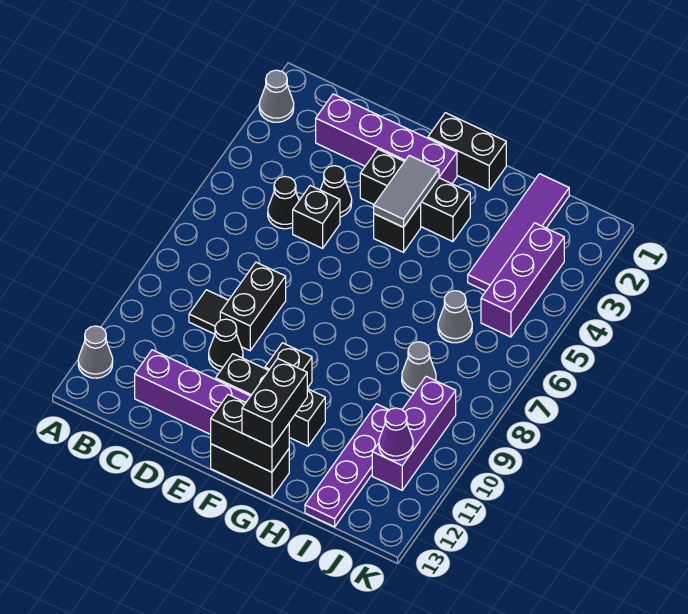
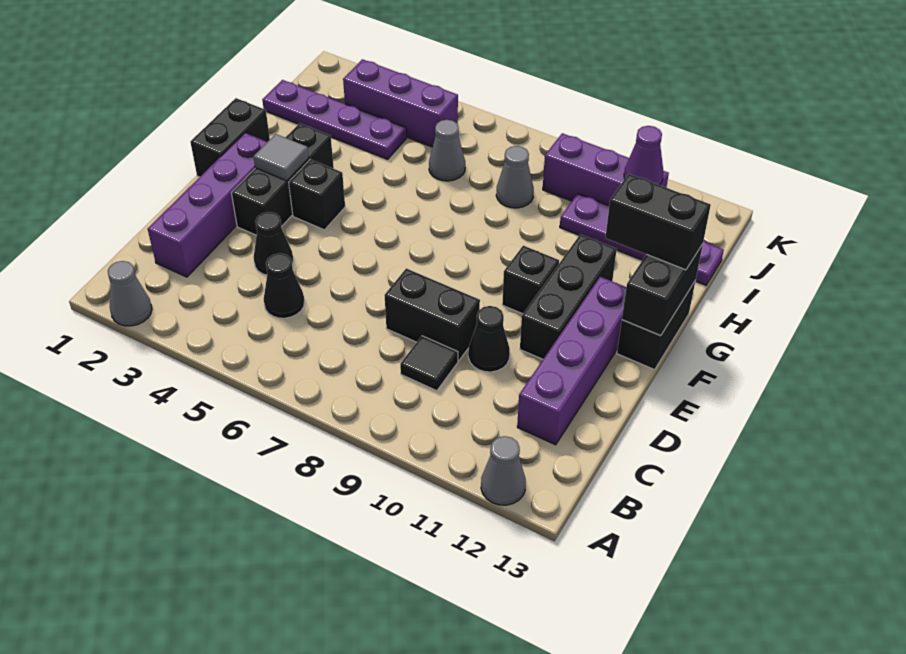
black 1x1 brick [293,186,340,248] -> none
grey 1x2 tile [374,156,439,227] -> grey 1x1 tile [254,134,309,181]
purple 1x4 tile [468,174,569,291] -> purple 1x4 plate [262,80,406,159]

